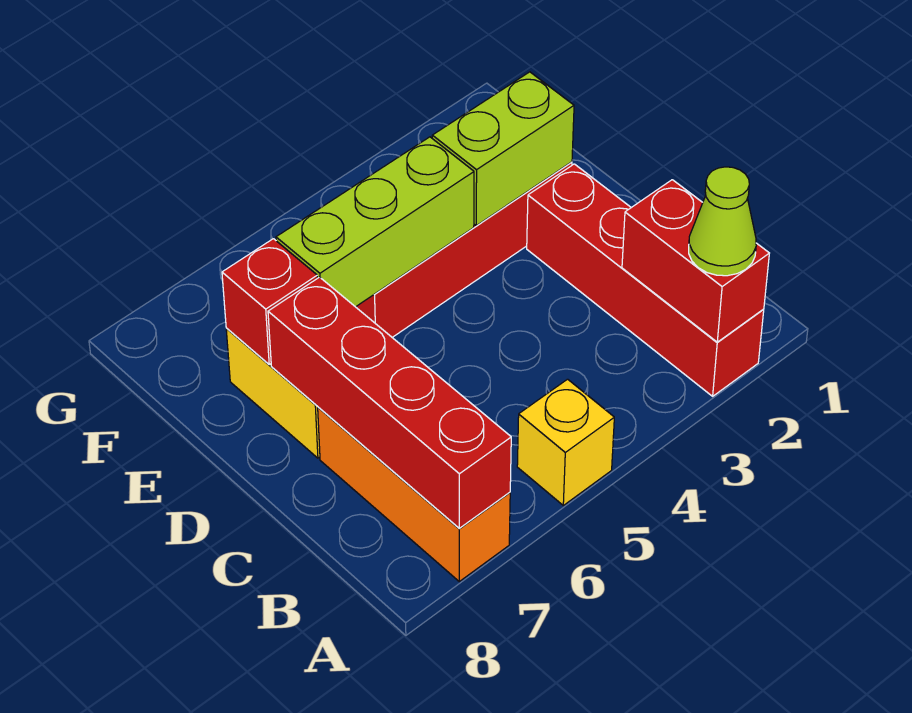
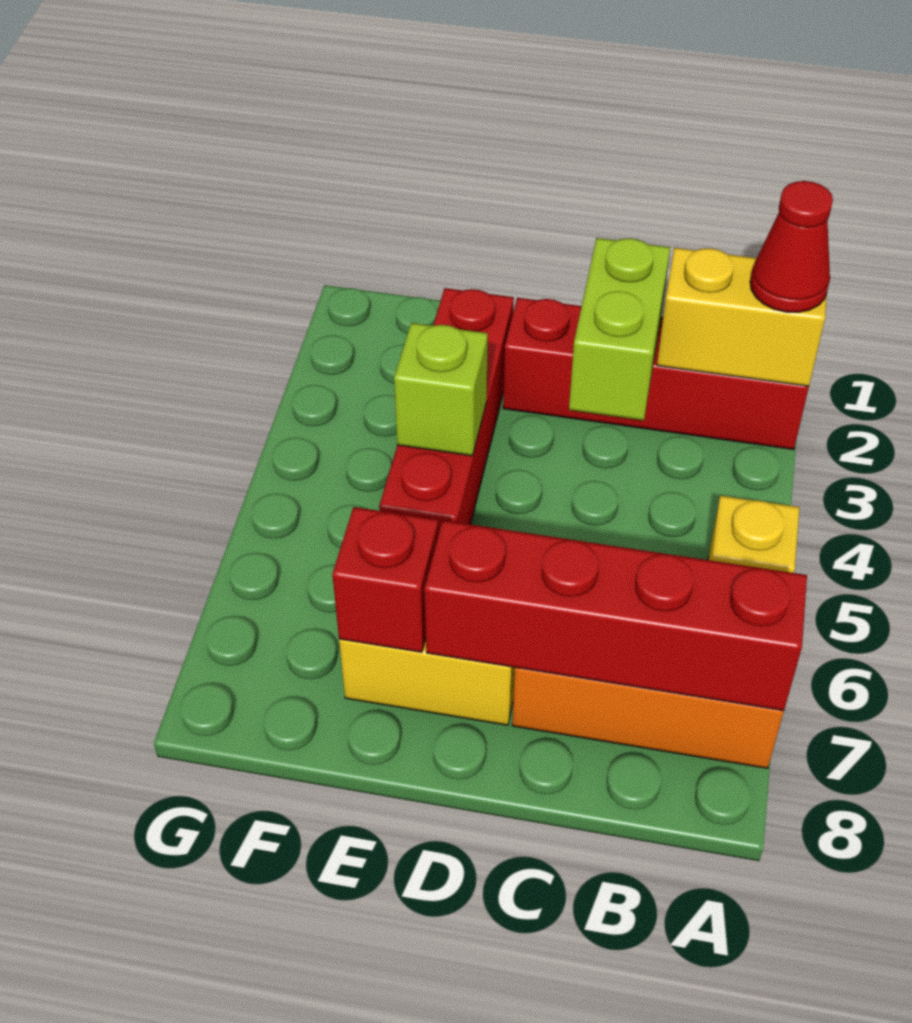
red 1x2 brick [622,180,769,342] -> yellow 1x2 brick [657,248,827,386]
lime 1x1 cone [689,167,756,276] -> red 1x1 cone [750,181,833,312]
lime 1x2 brick [432,72,574,226] -> lime 1x2 brick moved to [569,238,670,420]
lime 1x3 brick [276,137,474,307] -> lime 1x1 brick [394,323,488,456]

